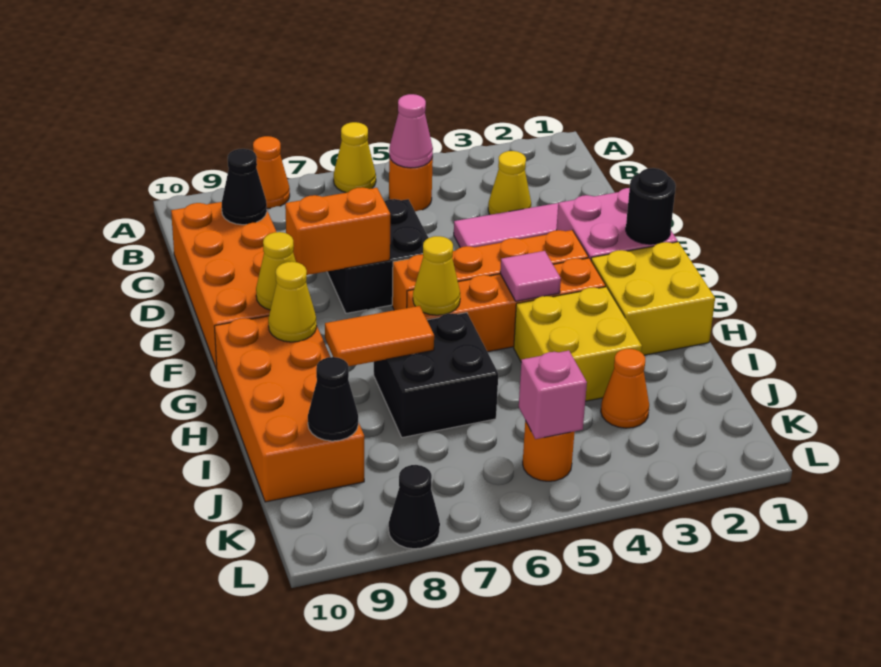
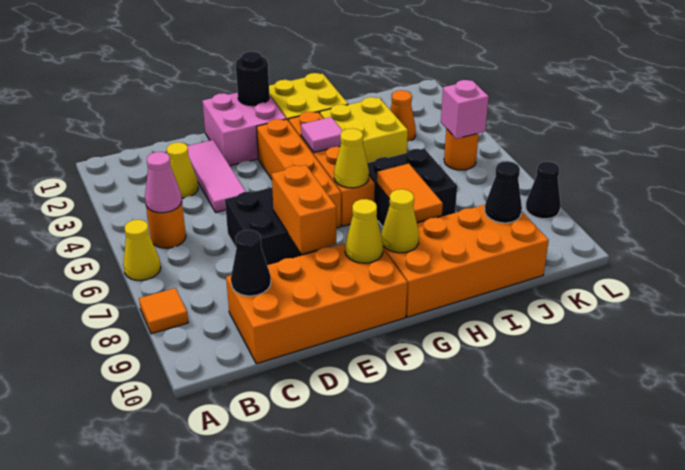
orange 1x1 cone [253,136,290,208] -> orange 1x1 tile [139,288,188,334]

